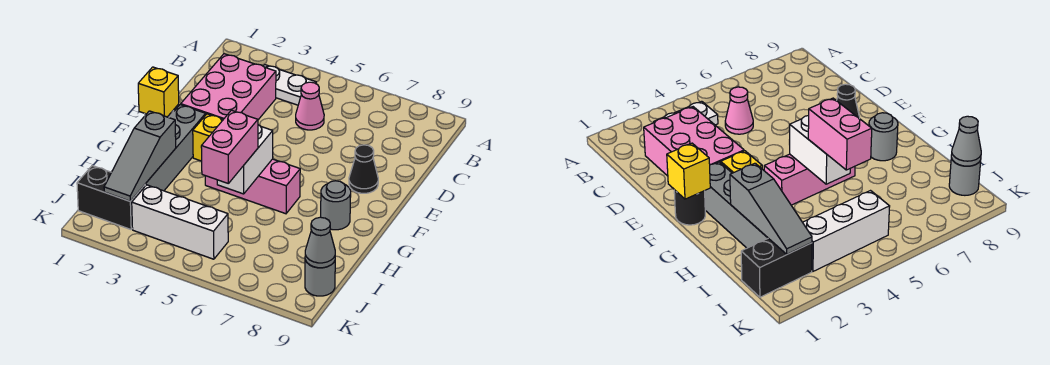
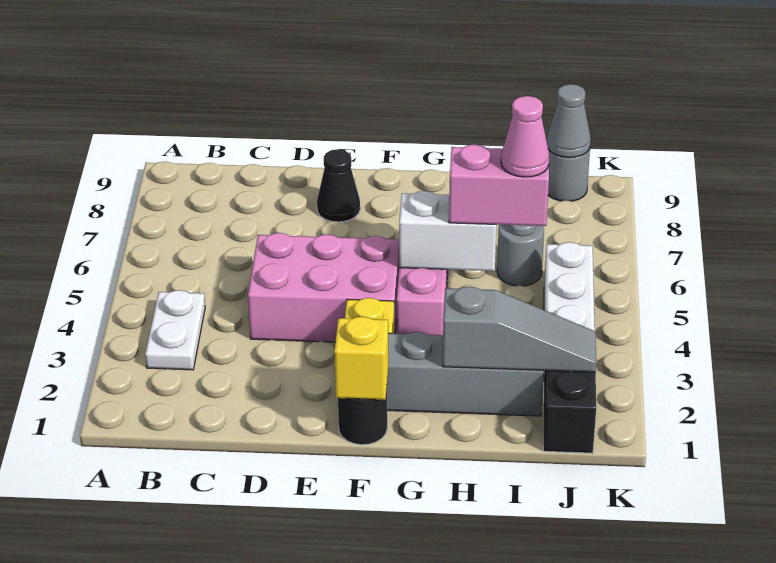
pink 2x3 brick [181,54,276,120] -> pink 2x3 brick moved to [248,233,399,342]
pink 1x1 cone [296,82,324,130] -> pink 1x1 cone moved to [501,96,549,177]
grey 1x1 round brick [321,181,351,230] -> grey 1x1 round brick moved to [497,225,544,286]

